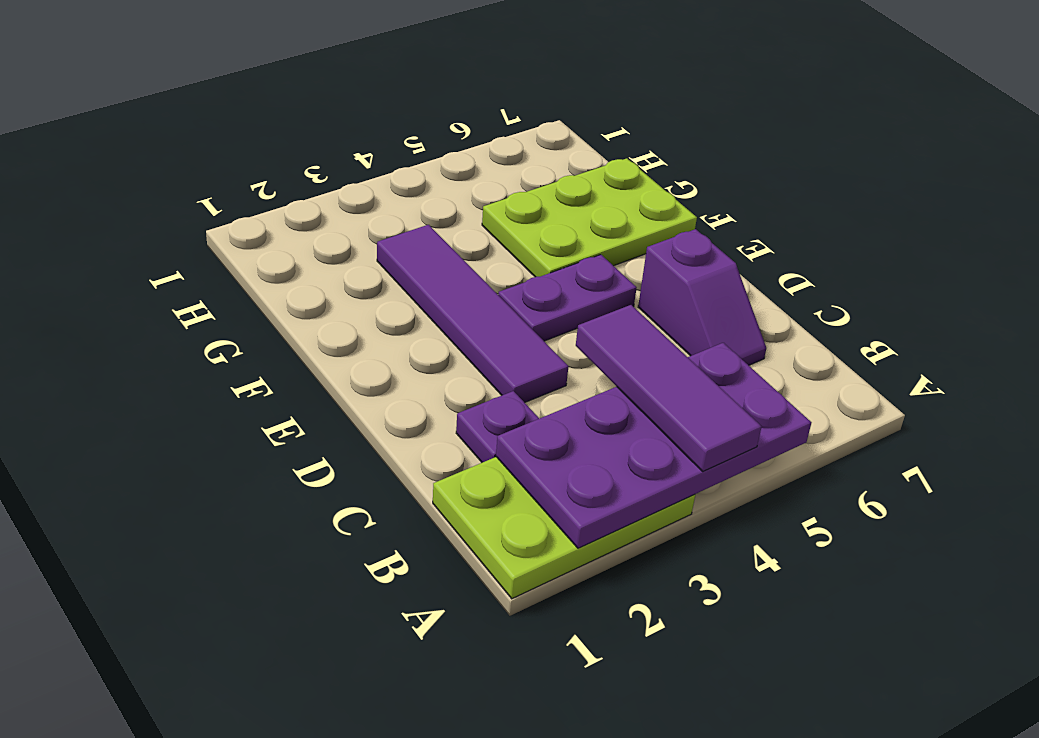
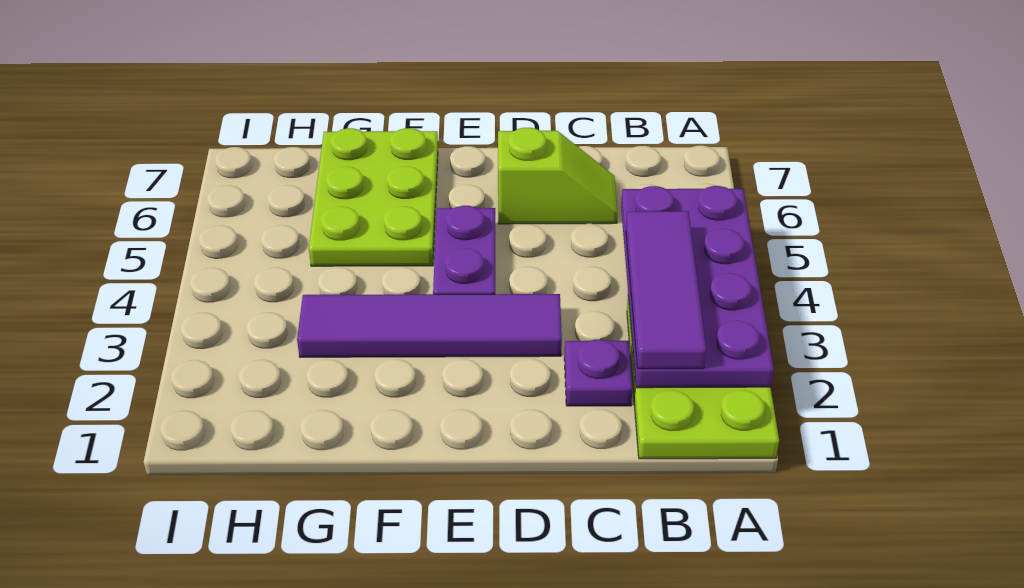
purple 1x3 tile [576,305,762,471] -> purple 1x3 tile turned to [626,211,706,369]
purple 1x2 slope [638,229,766,365] -> lime 1x2 slope [498,128,617,224]

